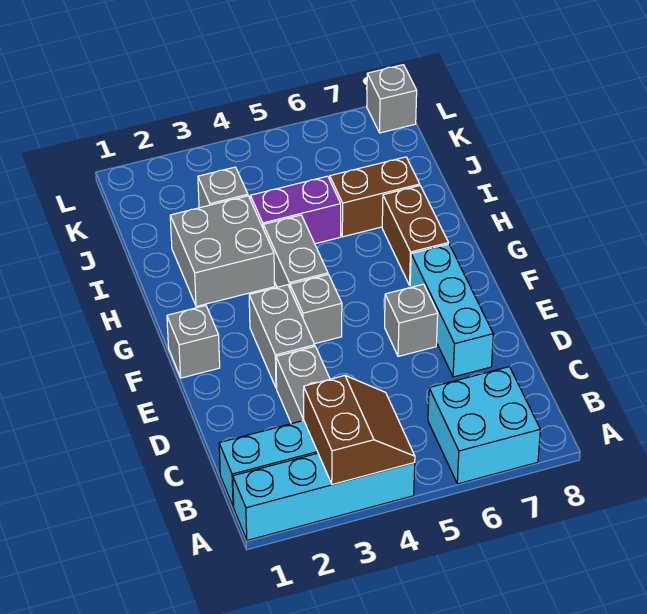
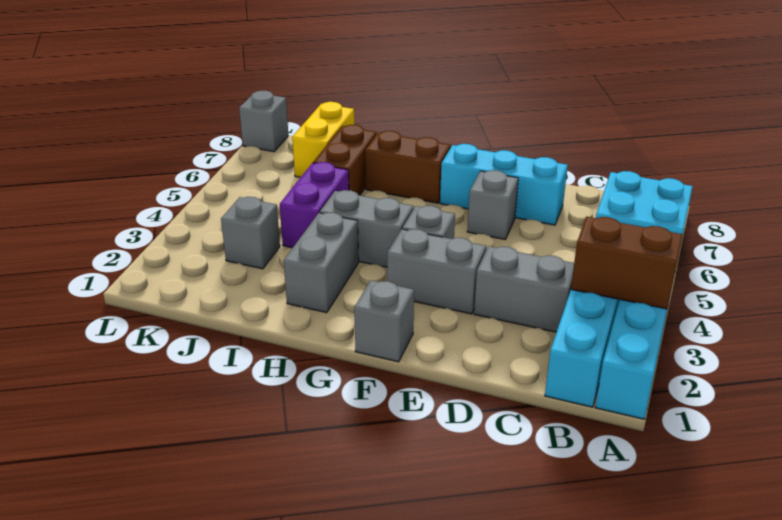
grey 2x2 brick [170,196,275,306] -> grey 1x2 brick [284,213,359,313]
none -> yellow 1x2 brick [292,102,354,177]

